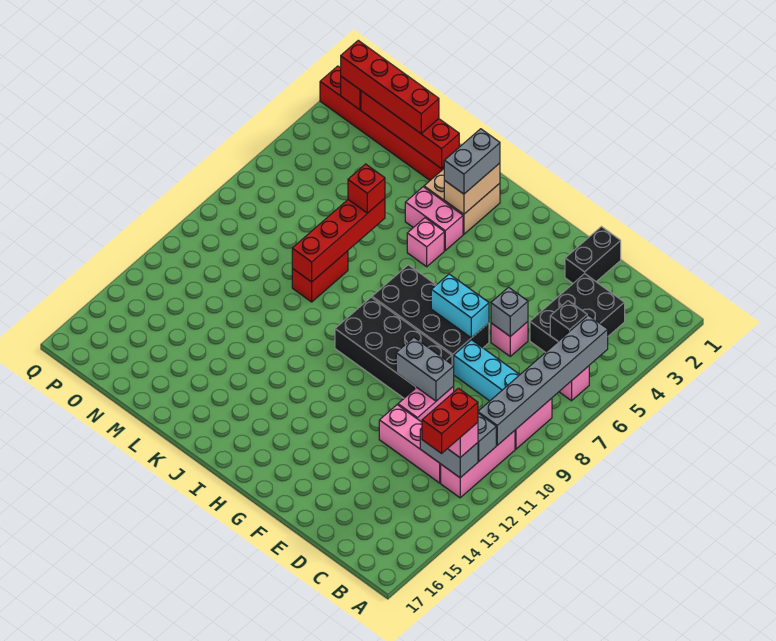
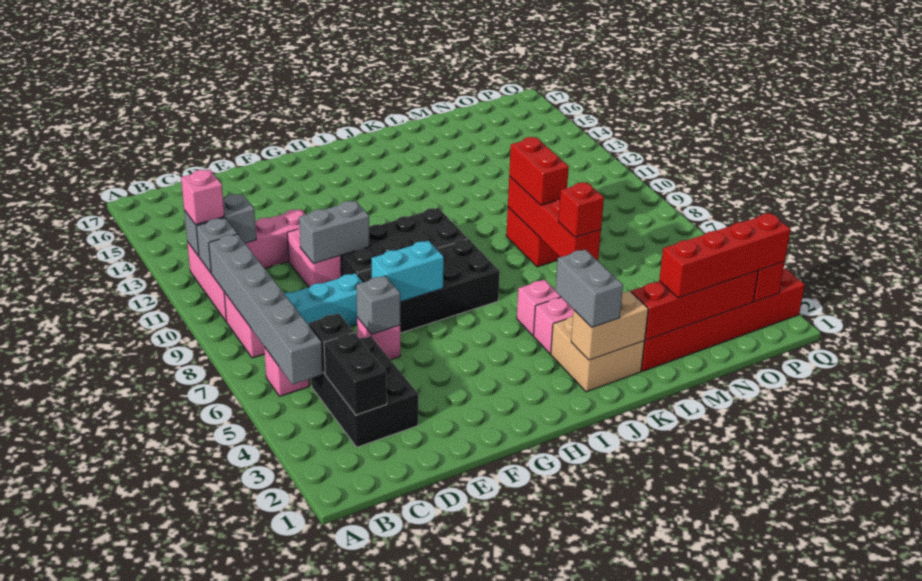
red 1x2 brick [422,388,478,453] -> red 1x2 brick moved to [509,137,569,205]
black 1x2 brick [565,227,621,283] -> black 1x2 brick moved to [324,332,387,415]
tan 1x2 brick [444,163,500,214] -> tan 1x2 brick turned to [571,291,648,360]

